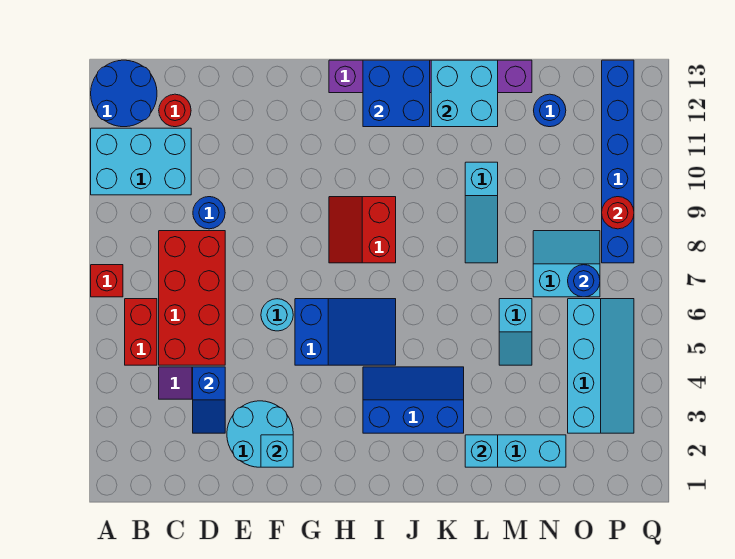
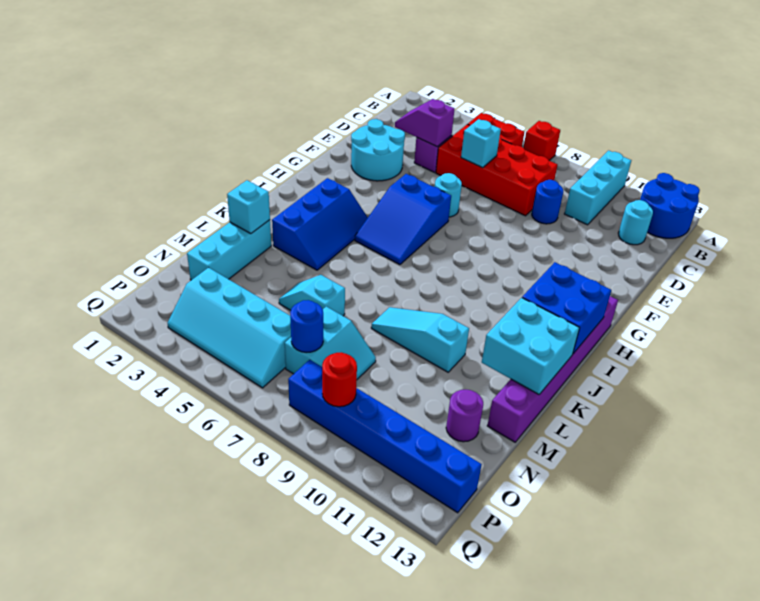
cyan 2x3 brick [91,128,191,195] -> cyan 1x3 brick [565,151,631,225]
red 1x1 round brick [159,94,191,127] -> cyan 1x1 round brick [618,200,653,245]
blue 1x2 slope [193,367,225,433] -> purple 1x2 slope [395,99,454,147]
cyan 1x1 brick [261,435,293,467] -> cyan 1x1 brick moved to [461,119,501,168]
red 2x2 slope [329,197,396,263] -> none
blue 1x1 round brick [534,94,566,127] -> purple 1x1 round brick [446,390,483,442]

